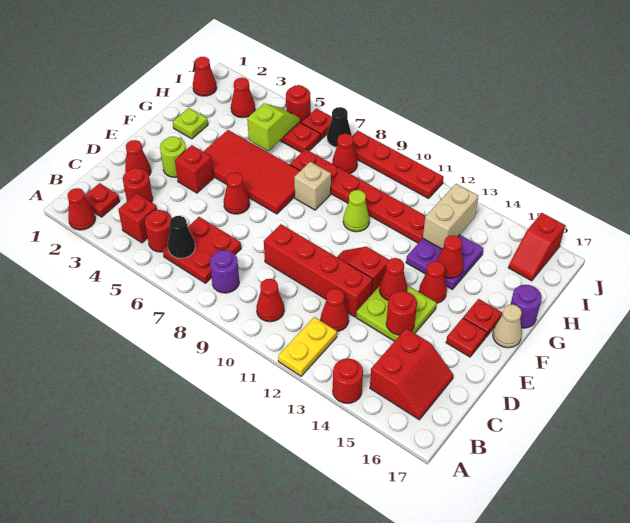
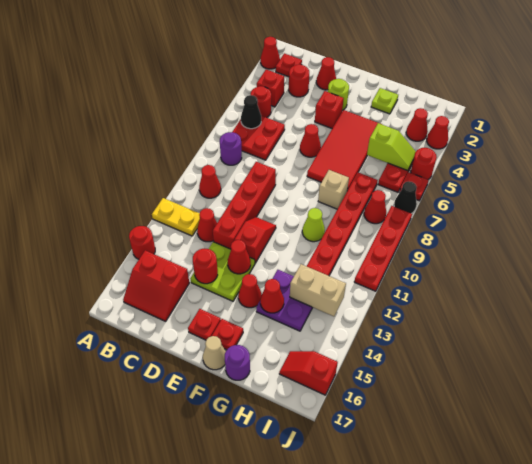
red 1x1 cone [193,57,217,96] -> red 1x1 cone moved to [427,116,449,149]

